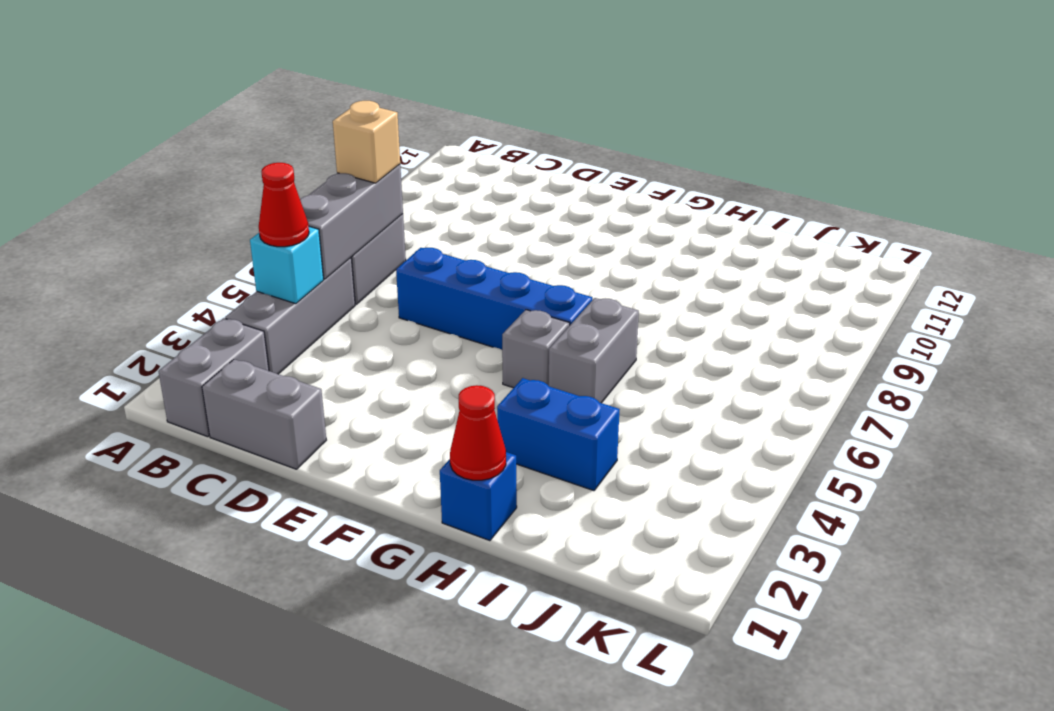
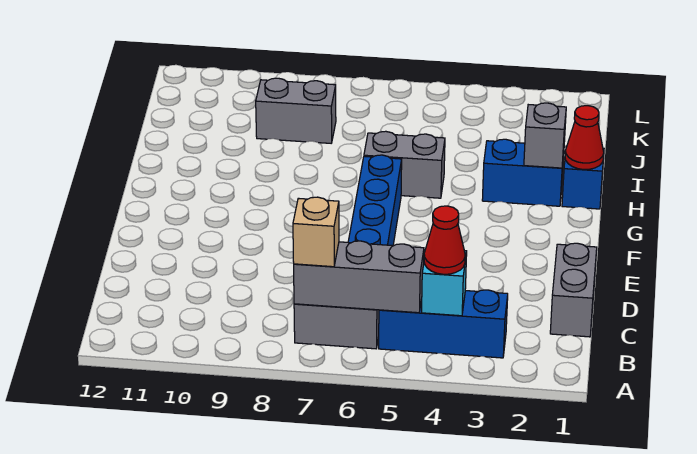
grey 1x2 brick [158,318,269,437] -> grey 1x2 brick moved to [256,78,336,143]
grey 1x3 brick [225,258,355,374] -> blue 1x3 brick [379,290,508,358]
grey 1x1 brick [502,310,570,388] -> grey 1x1 brick moved to [524,103,566,168]
blue 1x2 brick [497,378,620,491] -> blue 1x2 brick turned to [482,139,564,206]

